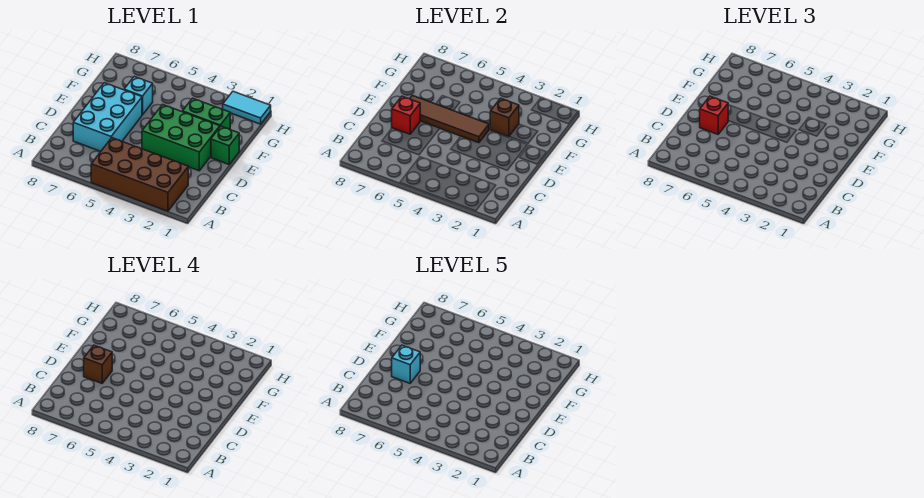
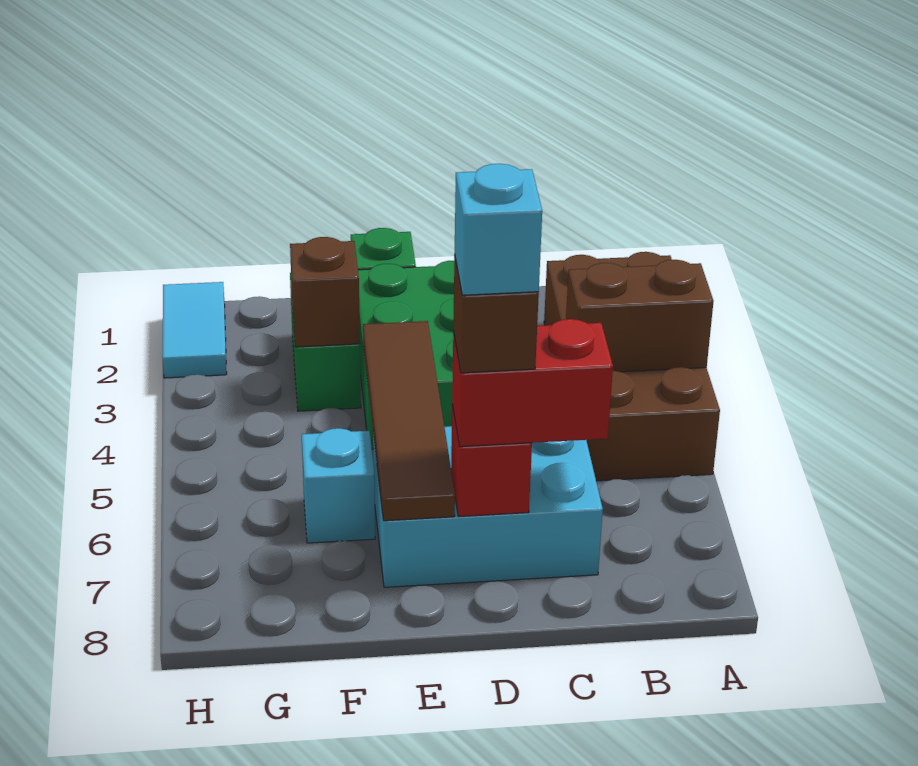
none -> brown 1x2 brick [566,260,714,372]
red 1x1 brick [700,96,728,134] -> red 1x2 brick [452,319,613,447]

